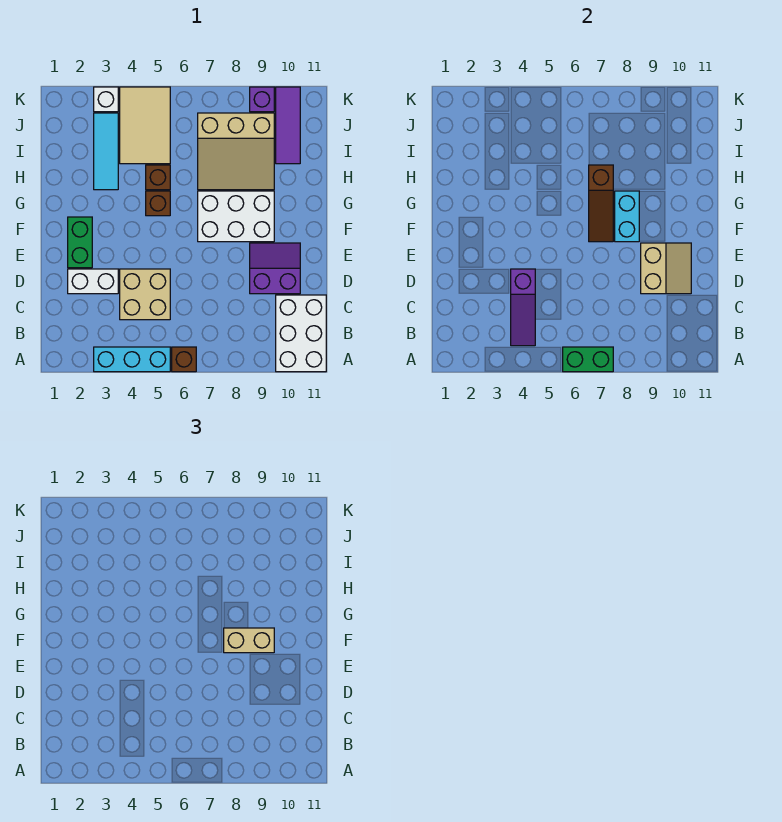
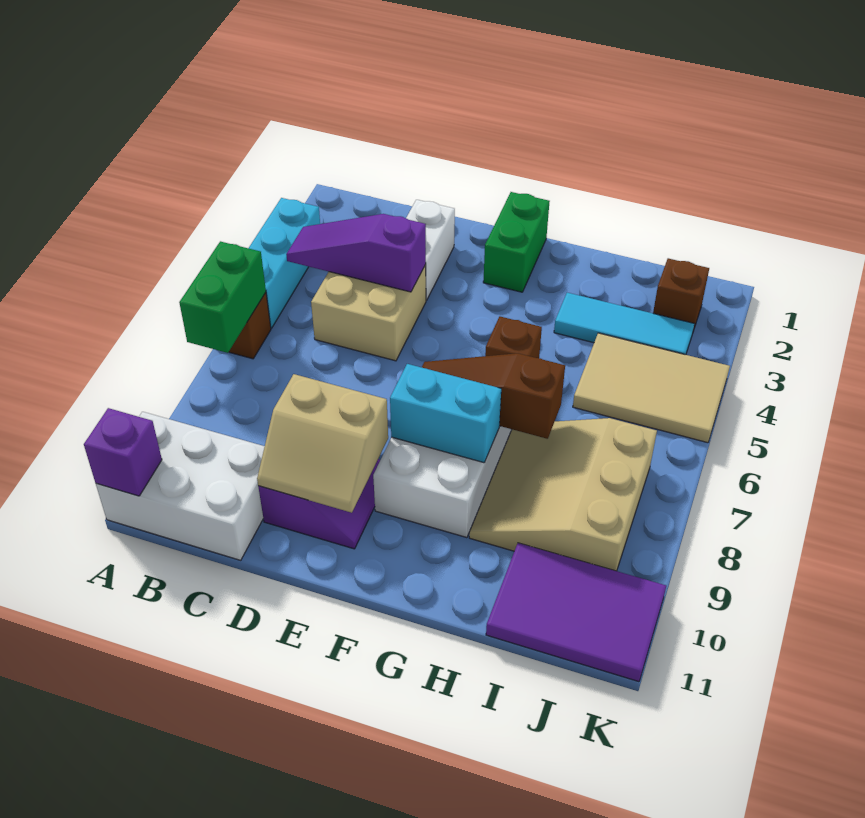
green 1x2 brick [68,217,92,268] -> green 1x2 brick turned to [483,192,550,292]
tan 1x2 brick [224,628,274,653] -> none
brown 1x1 brick [146,165,170,190] -> brown 1x1 brick moved to [653,258,709,331]
purple 1x3 tile [276,87,300,164] -> purple 2x3 tile [486,543,666,682]
white 1x1 brick [94,87,118,112] -> none
purple 1x1 brick [250,87,274,112] -> purple 1x1 brick moved to [84,408,162,496]

